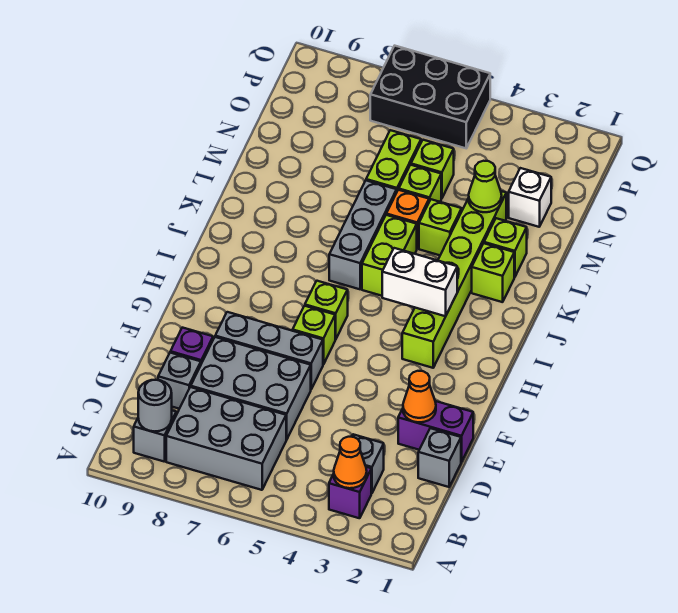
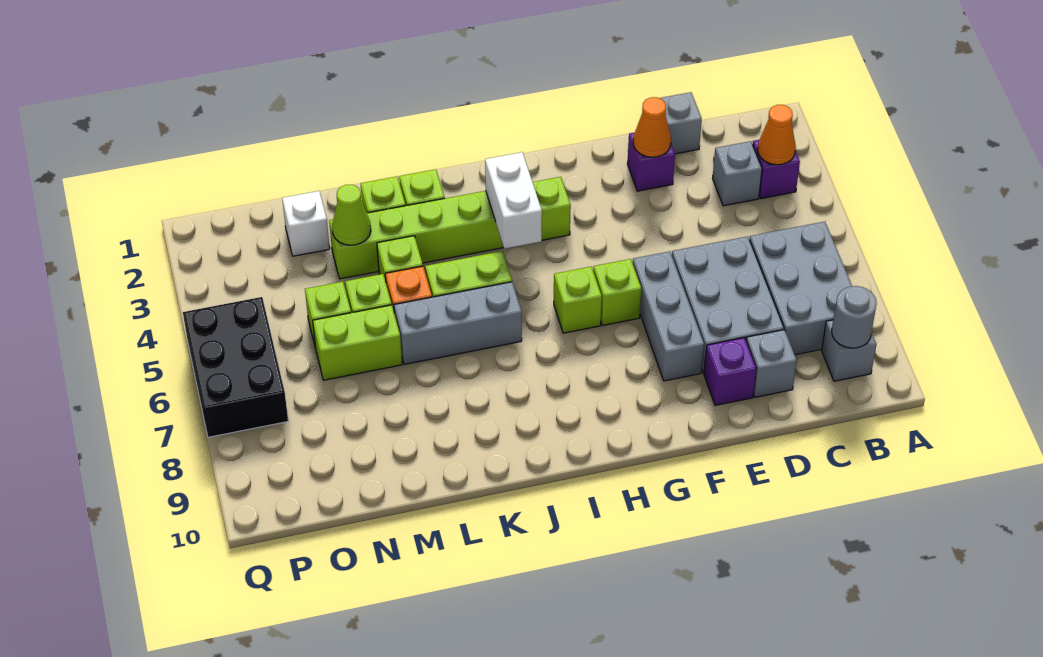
purple 1x2 brick [398,401,473,462] -> purple 1x1 brick [627,132,675,191]

